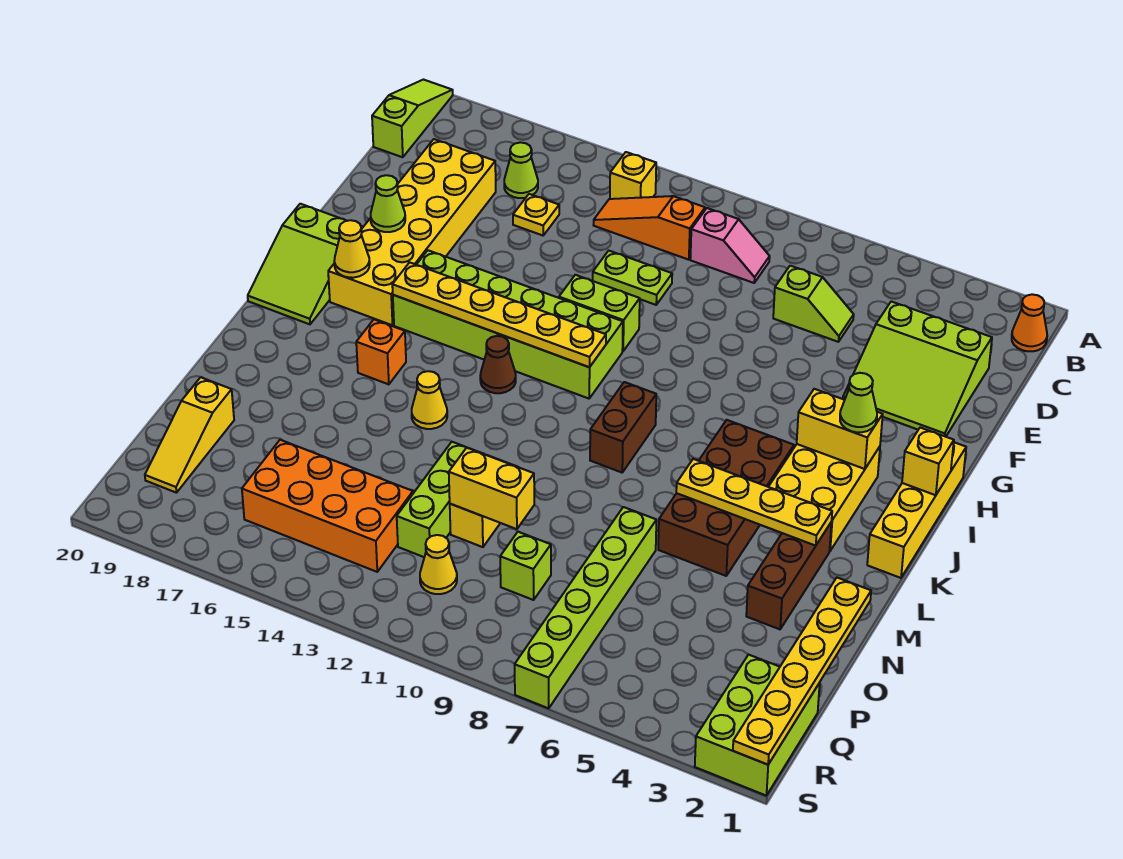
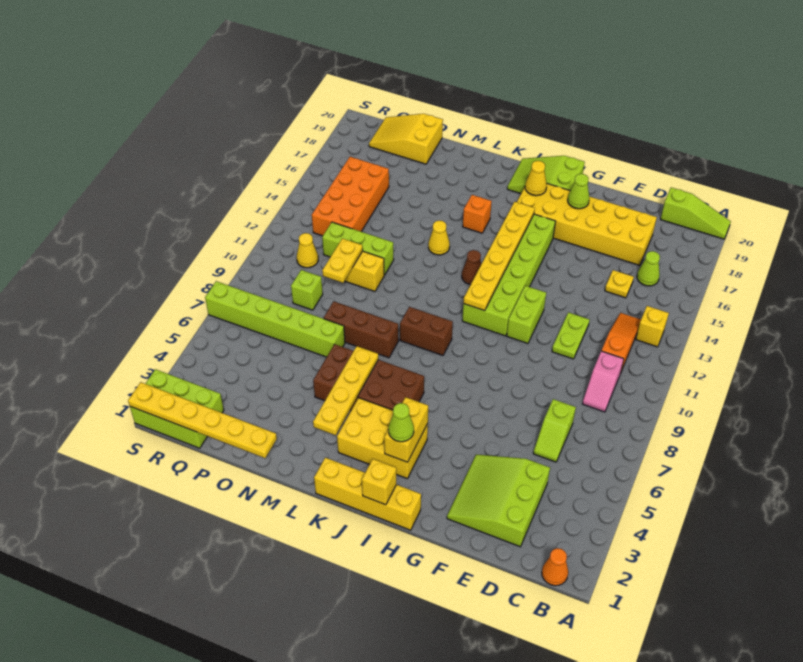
brown 1x3 brick [746,523,831,629] -> brown 1x3 brick moved to [324,301,399,358]
yellow 1x2 brick [449,448,534,529] -> yellow 1x2 plate [322,238,363,283]
yellow 1x3 slope [145,377,234,493] -> yellow 2x3 slope [369,114,443,164]

